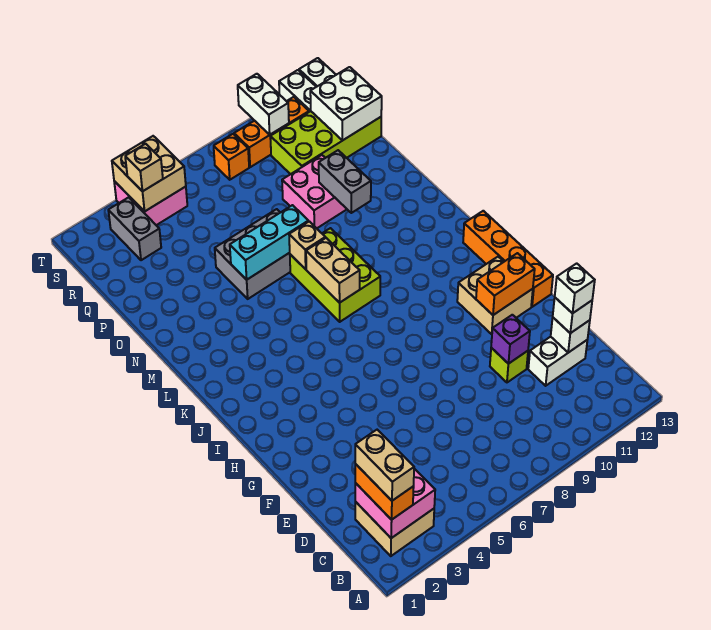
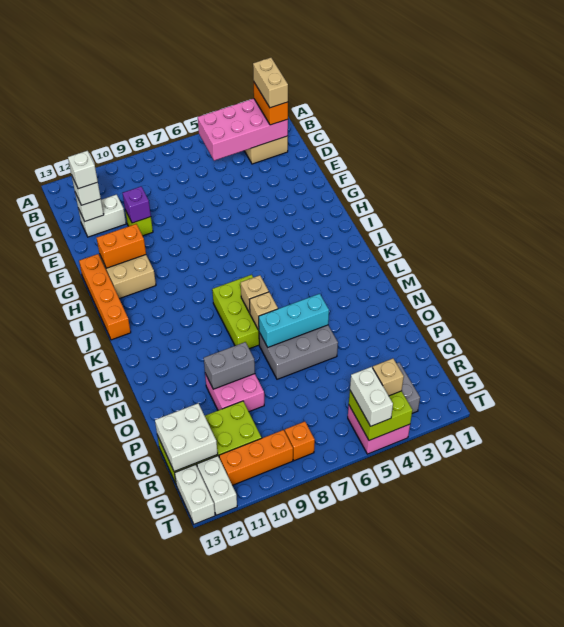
pink 2x2 brick [355,469,435,538] -> pink 2x4 brick [198,99,288,161]
tan 1x2 brick [306,238,360,303] -> tan 1x1 brick [241,275,269,313]
grey 1x2 brick [319,150,371,213] -> grey 1x2 brick turned to [204,342,255,389]
tan 2x2 brick [112,136,186,212] -> lime 2x2 brick [349,391,412,440]
white 1x2 brick [238,74,289,135] -> white 1x2 brick moved to [350,367,393,426]

